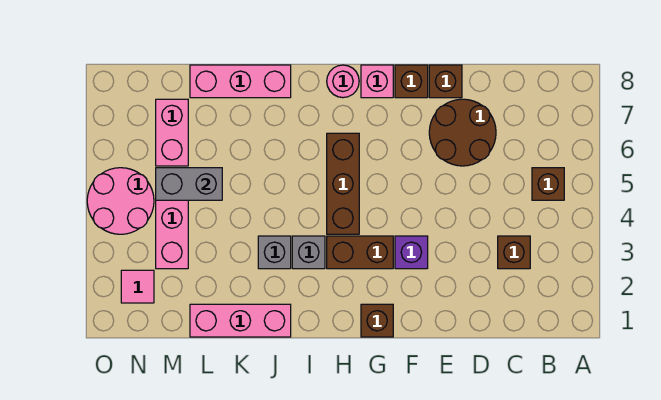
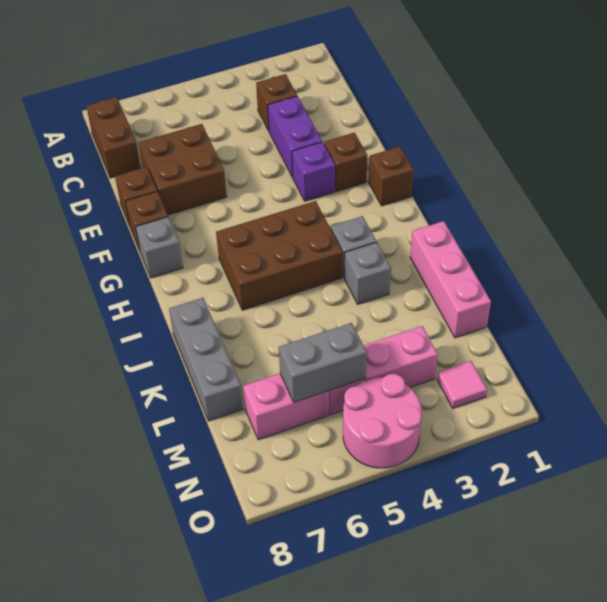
brown 1x1 brick [532,168,564,200] -> brown 1x1 brick moved to [324,133,367,191]
none -> purple 1x2 brick [268,96,322,177]
brown 2x2 round brick [429,99,496,166] -> brown 2x2 brick [138,124,227,215]
brown 1x2 brick [327,236,393,269] -> brown 1x2 brick moved to [86,97,141,178]
pink 1x1 brick [361,65,393,98] -> grey 1x1 brick [136,217,183,278]
brown 1x3 brick [327,133,359,234] -> brown 2x3 brick [216,201,342,310]
pink 1x1 round brick [327,65,359,98] -> none
pink 1x3 brick [190,65,291,98] -> grey 1x3 brick [169,298,243,421]
grey 1x2 brick [156,168,222,200] -> grey 1x2 brick turned to [279,323,367,402]

